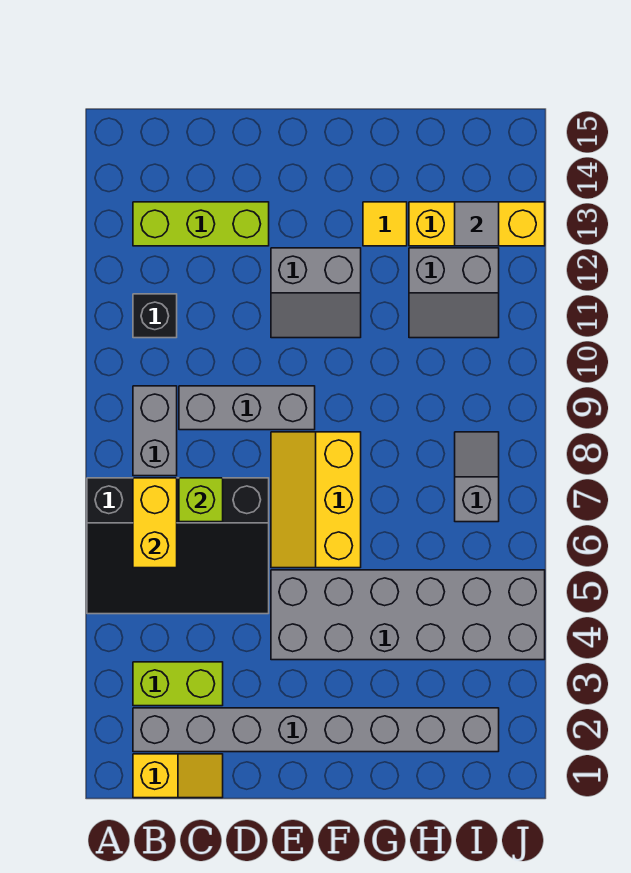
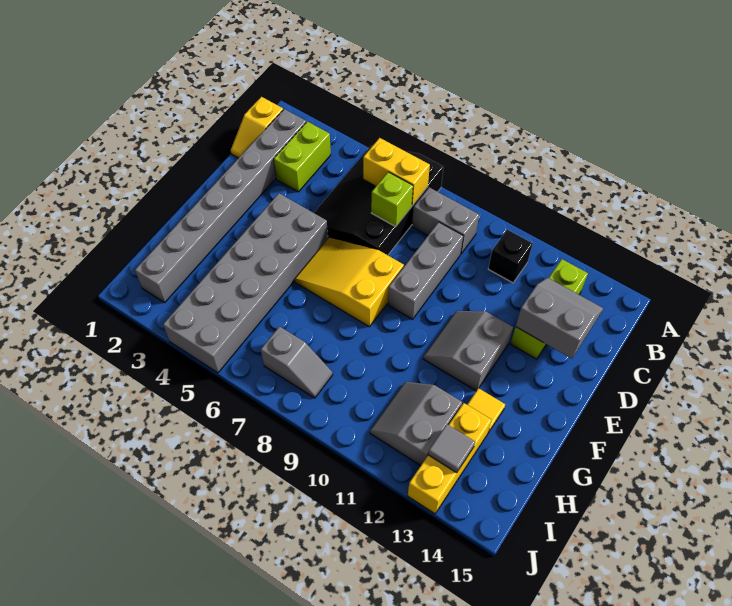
none -> grey 2x2 slope [516,278,603,359]
yellow 2x3 slope [271,432,361,568] -> yellow 2x3 slope turned to [295,238,404,327]

